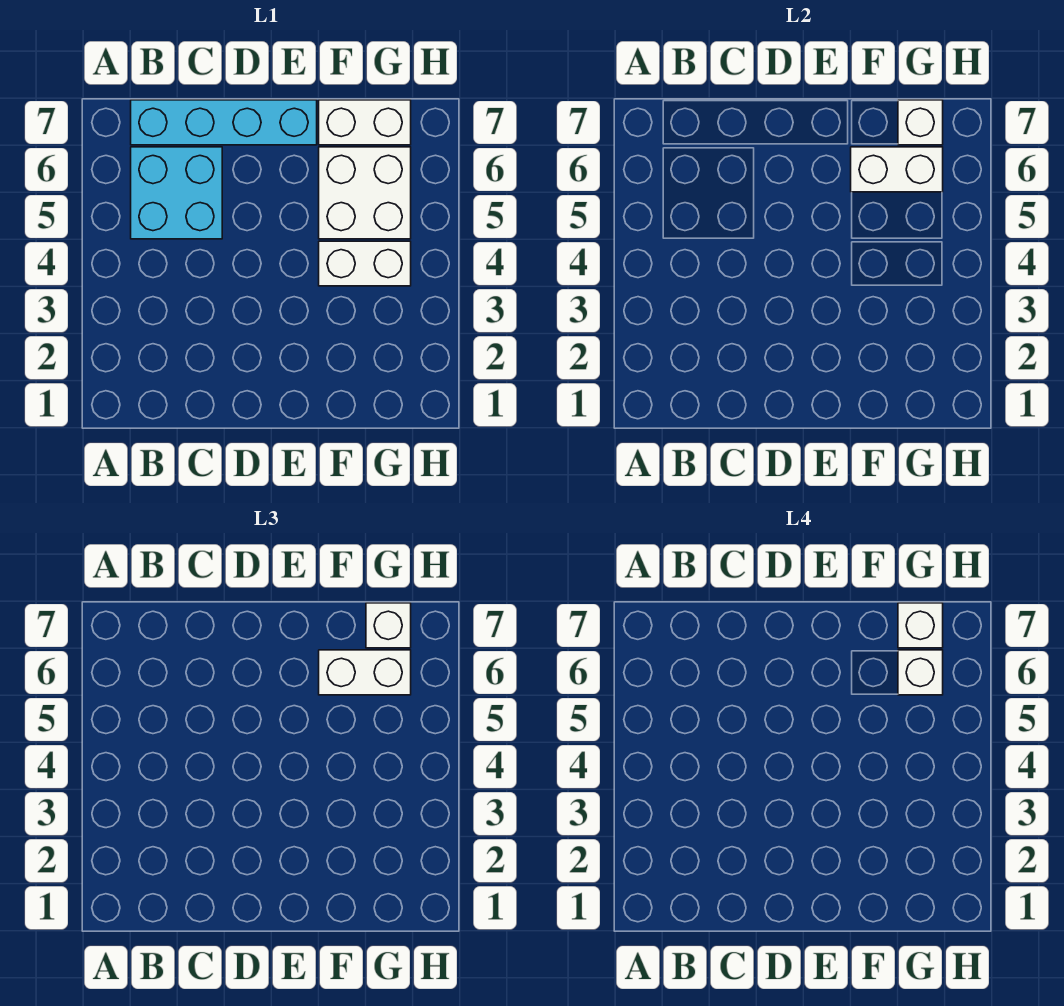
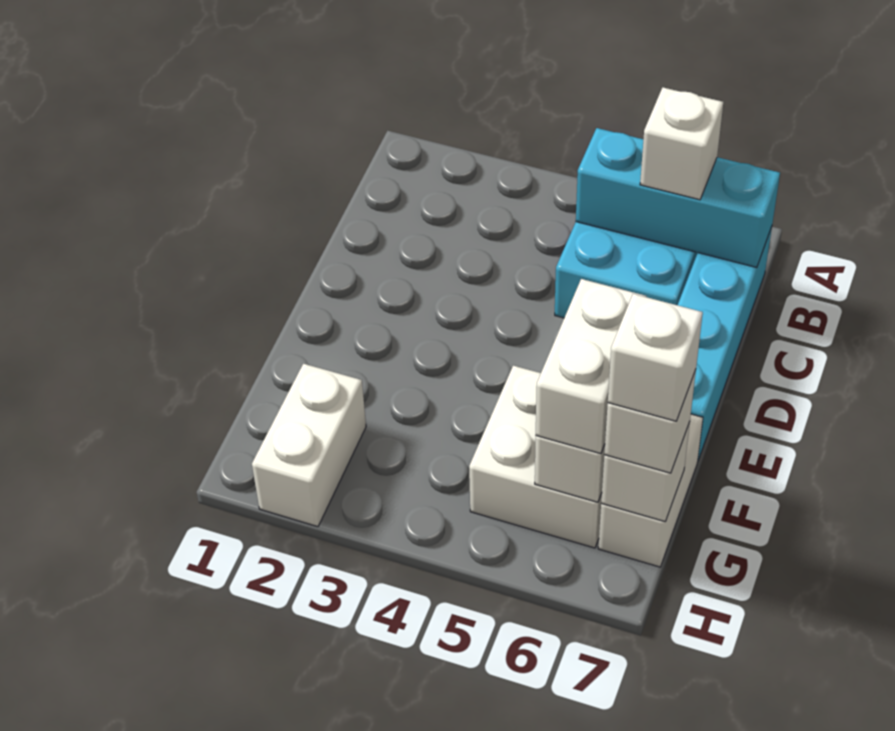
none -> cyan 1x3 brick [576,128,780,268]
white 1x2 brick [319,241,411,286] -> white 1x2 brick moved to [252,364,366,527]
white 1x1 brick [898,650,943,695] -> white 1x1 brick moved to [640,88,723,200]

